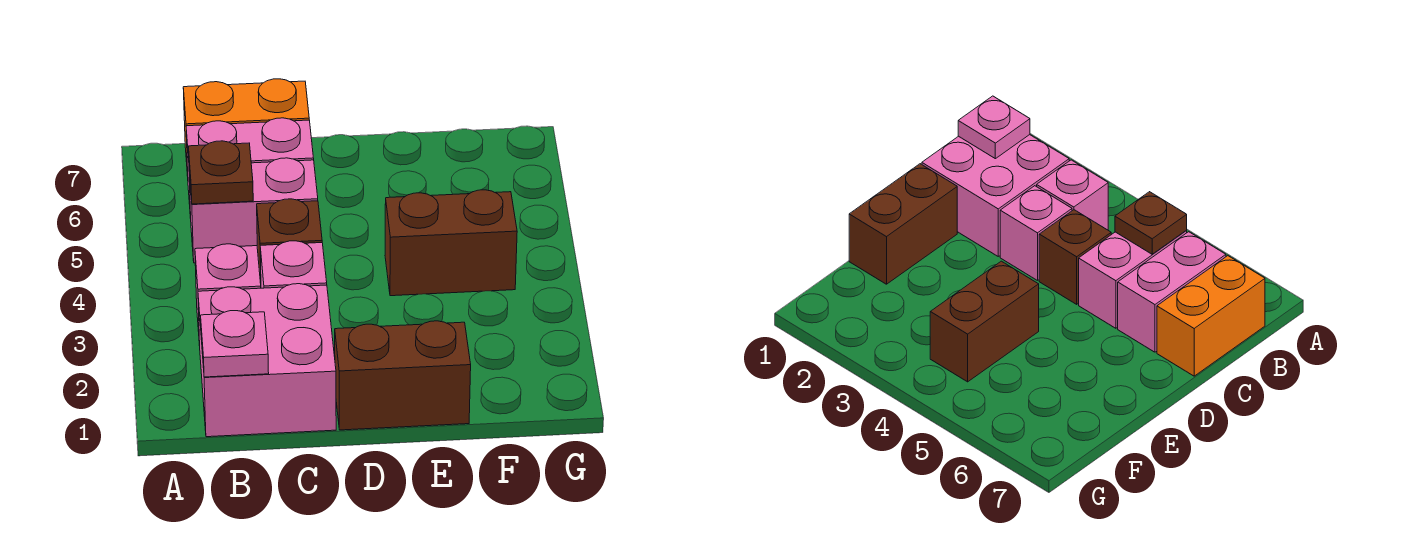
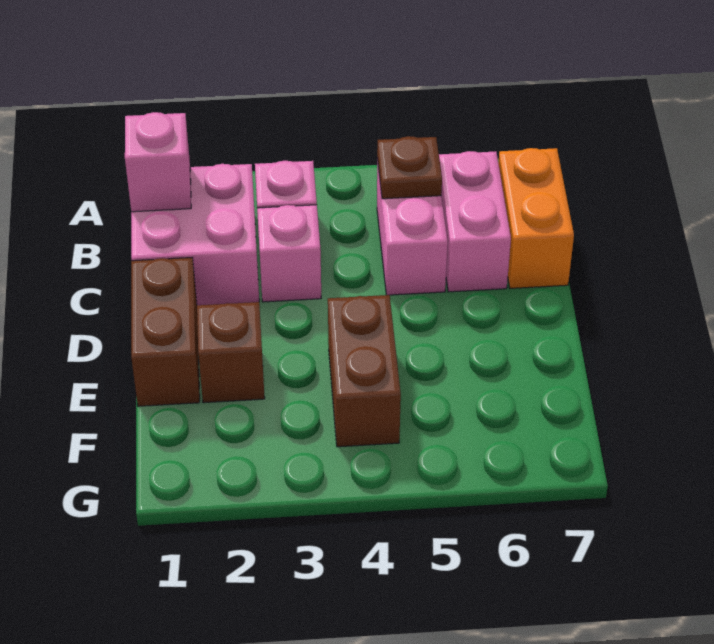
pink 1x1 plate [201,311,269,377] -> pink 1x1 brick [125,112,191,212]
brown 1x1 brick [257,199,322,283] -> brown 1x1 brick moved to [197,302,265,403]

